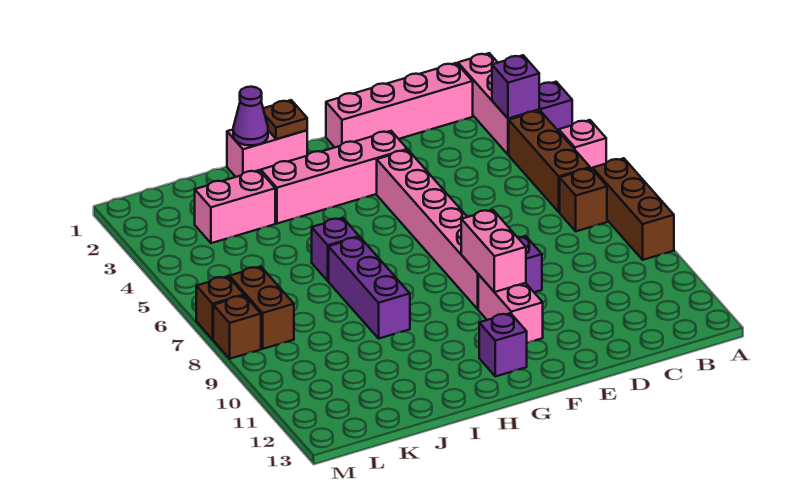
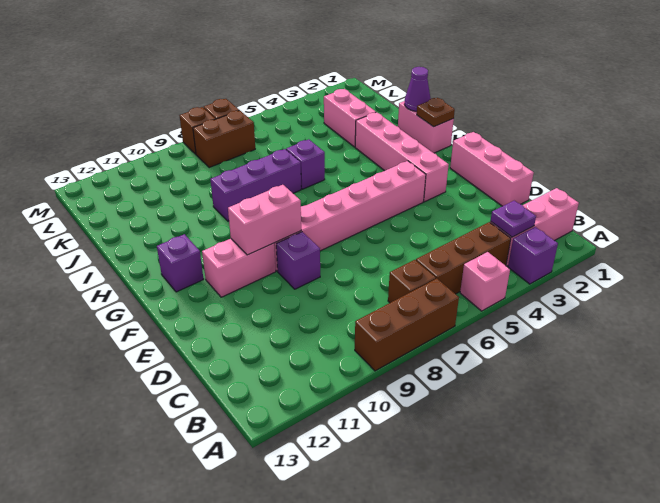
purple 1x1 brick [492,55,539,118] -> purple 1x1 plate [491,201,536,237]
pink 1x4 brick [326,63,473,147] -> pink 1x3 brick [450,132,534,206]

